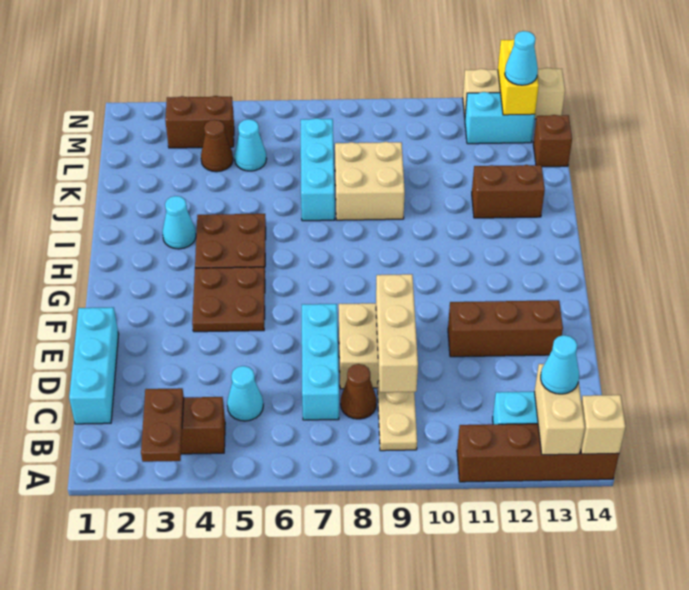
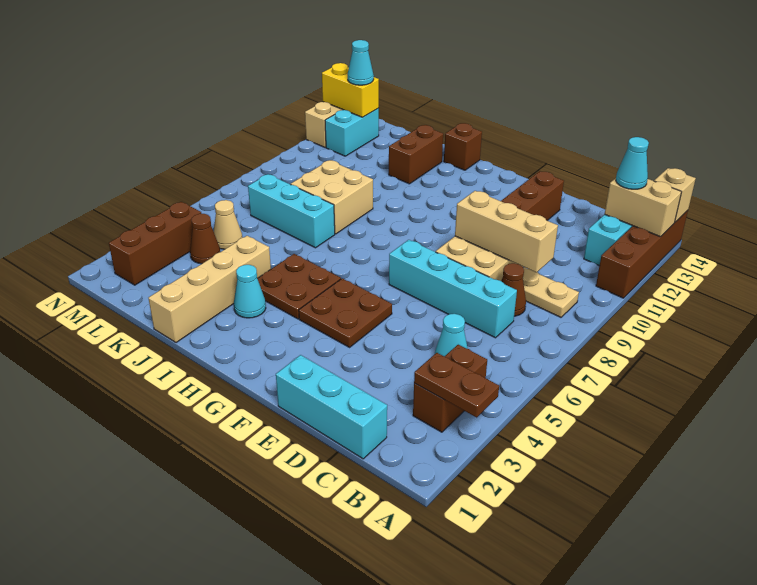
cyan 1x3 brick [302,304,339,420] -> cyan 1x4 brick [389,240,517,338]
none -> tan 1x4 brick [149,236,271,343]
cyan 1x1 cone [234,119,266,171] -> tan 1x1 cone [214,200,242,249]
brown 1x1 brick [533,115,572,167] -> brown 1x1 brick moved to [444,123,482,170]
brown 1x2 brick [165,96,234,148] -> brown 1x3 brick [109,202,202,285]

